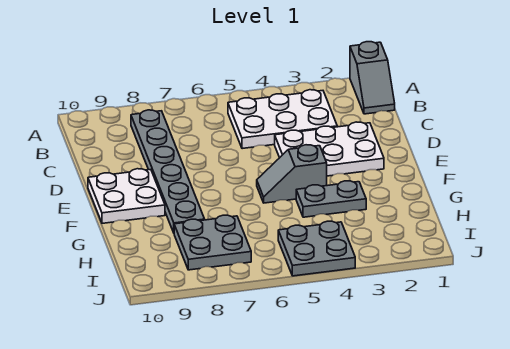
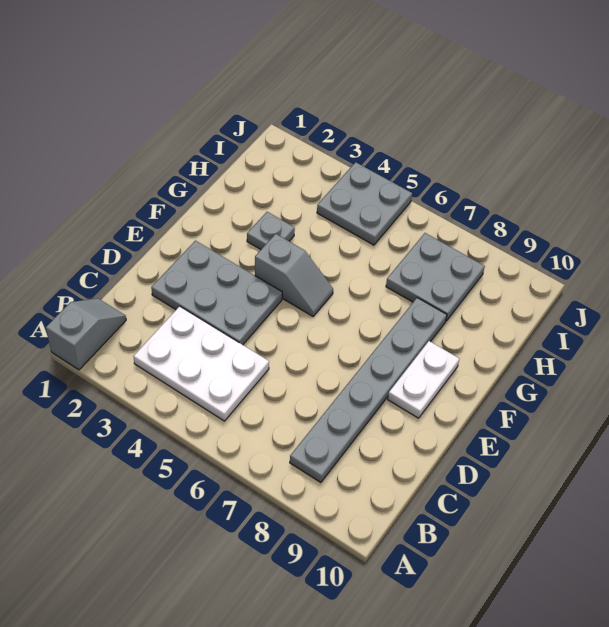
white 2x3 plate [275,122,384,176] -> grey 2x3 plate [151,241,282,345]
white 2x2 plate [88,169,165,223] -> white 1x2 plate [388,341,459,418]
grey 1x2 plate [296,181,366,217] -> grey 1x1 plate [247,212,295,249]

